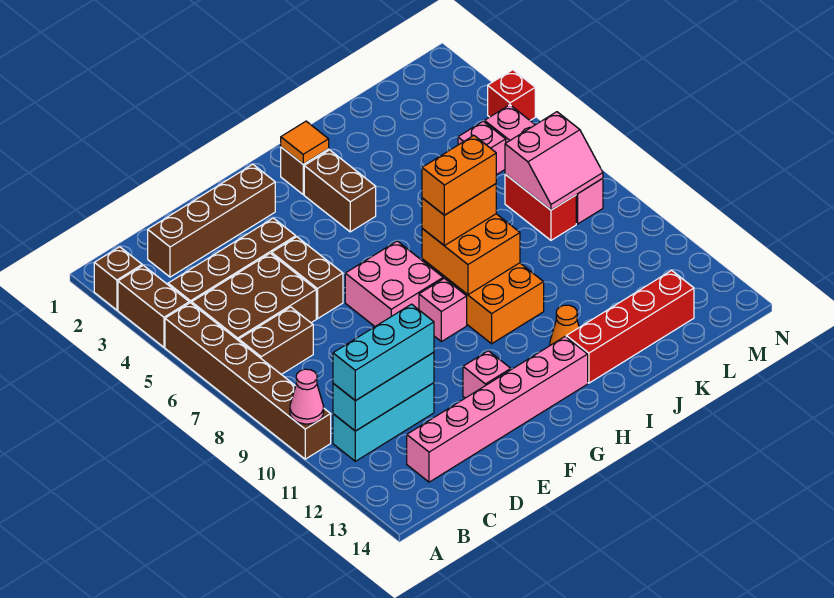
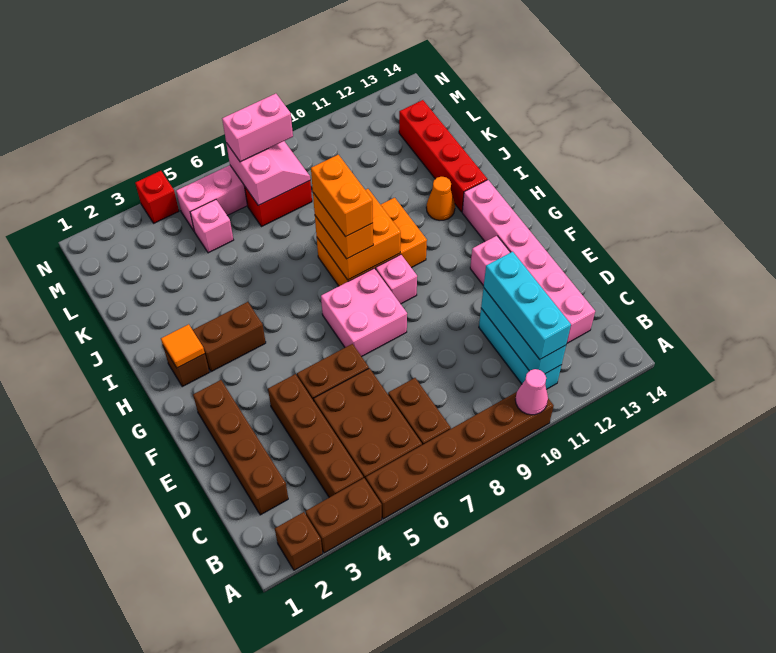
none -> pink 1x2 brick [222,94,293,162]

